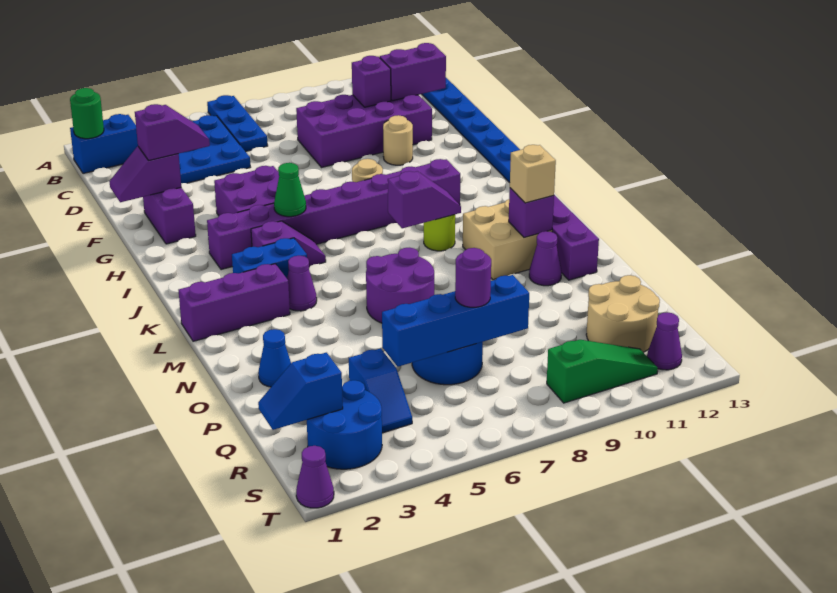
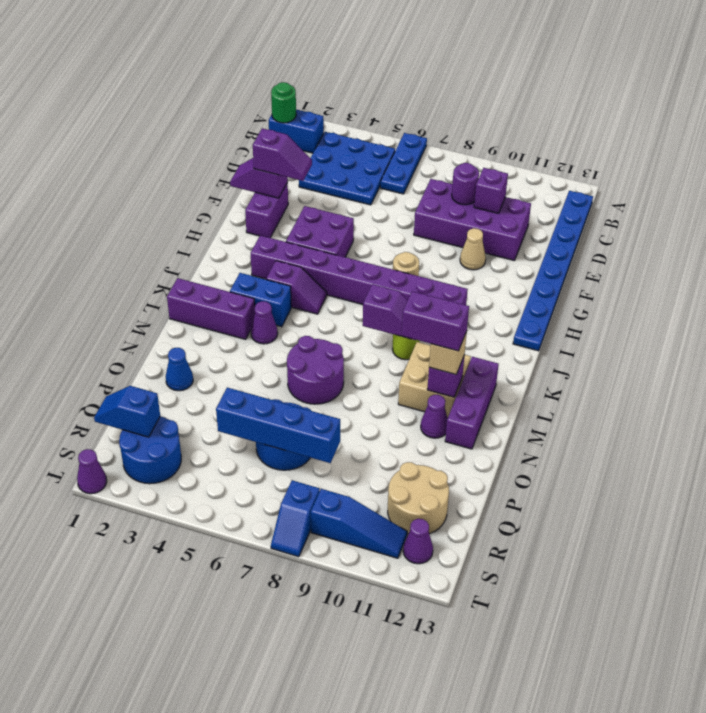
purple 1x2 brick [380,43,446,101] -> purple 1x2 brick moved to [402,291,469,351]
tan 1x1 round brick [383,115,413,165] -> tan 1x1 cone [460,228,486,270]
green 1x1 cone [274,163,306,217] -> none
blue 1x2 slope [349,348,412,433] -> blue 1x2 slope moved to [271,480,320,557]
purple 1x1 round brick [455,248,491,307] -> purple 1x1 round brick moved to [452,163,479,205]
green 1x3 slope [547,340,658,403] -> blue 1x3 slope [311,489,407,558]

